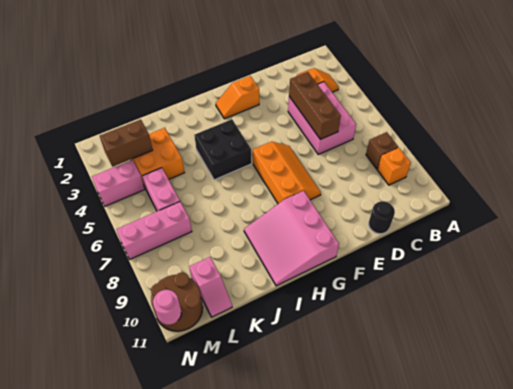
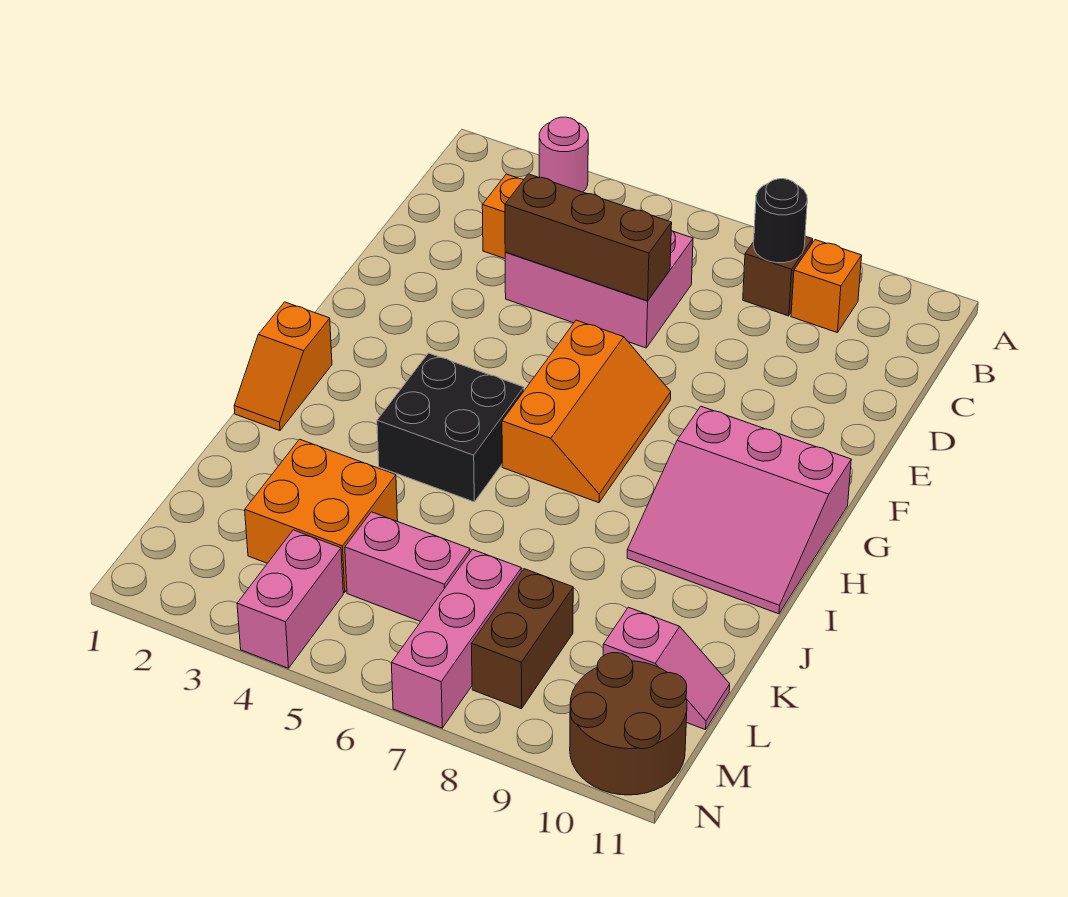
black 1x1 round brick [369,201,395,234] -> black 1x1 round brick moved to [754,179,807,263]
orange 1x2 slope [216,76,259,119] -> orange 1x2 slope moved to [234,302,332,431]
orange 2x3 slope [253,141,321,204] -> orange 2x3 slope turned to [502,320,671,503]
brown 1x2 brick [100,120,153,167] -> brown 1x2 brick moved to [471,569,573,709]
pink 1x1 round brick [153,290,181,325] -> pink 1x1 round brick moved to [539,117,588,192]

